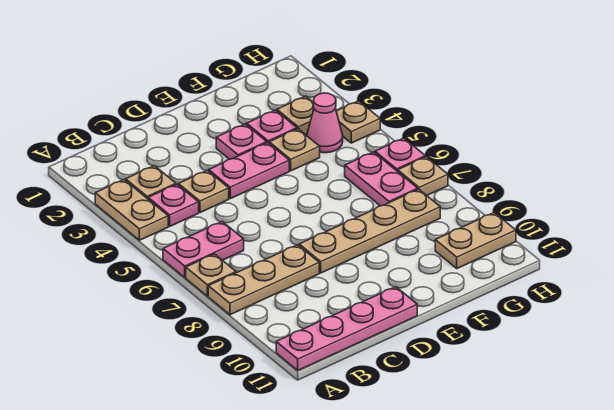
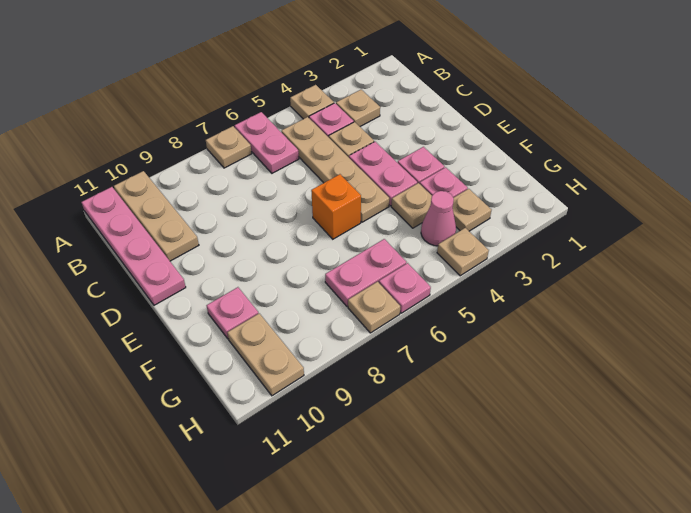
tan 1x2 plate [95,180,168,240] -> tan 1x1 plate [290,85,334,119]
tan 1x3 plate [208,245,319,315] -> tan 1x3 plate moved to [114,171,199,261]
tan 1x4 plate [299,189,440,273] -> tan 1x4 plate moved to [281,117,389,222]
none -> orange 1x1 brick [311,174,361,239]
none -> pink 1x1 plate [207,287,259,339]

